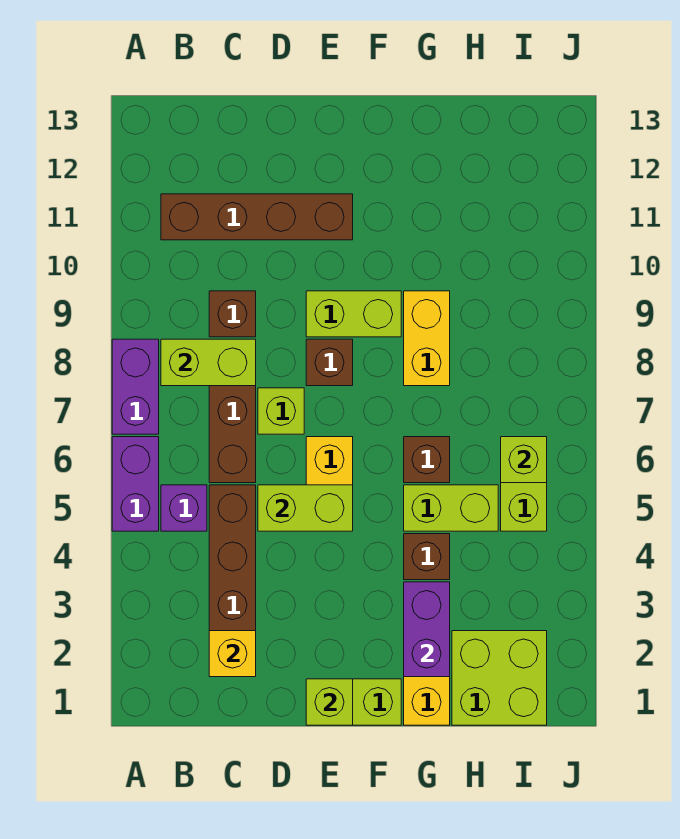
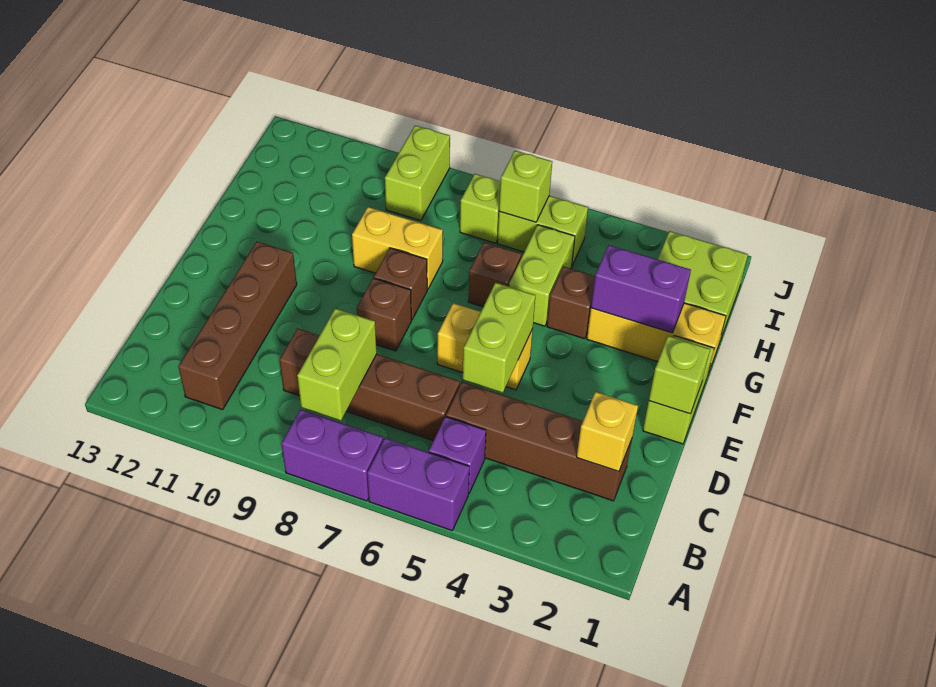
lime 1x1 brick [258,388,304,434] -> lime 1x1 brick moved to [460,174,501,243]
lime 1x2 brick [306,291,401,337] -> lime 1x2 brick moved to [385,125,450,221]
none -> brown 1x1 brick [374,248,427,320]

